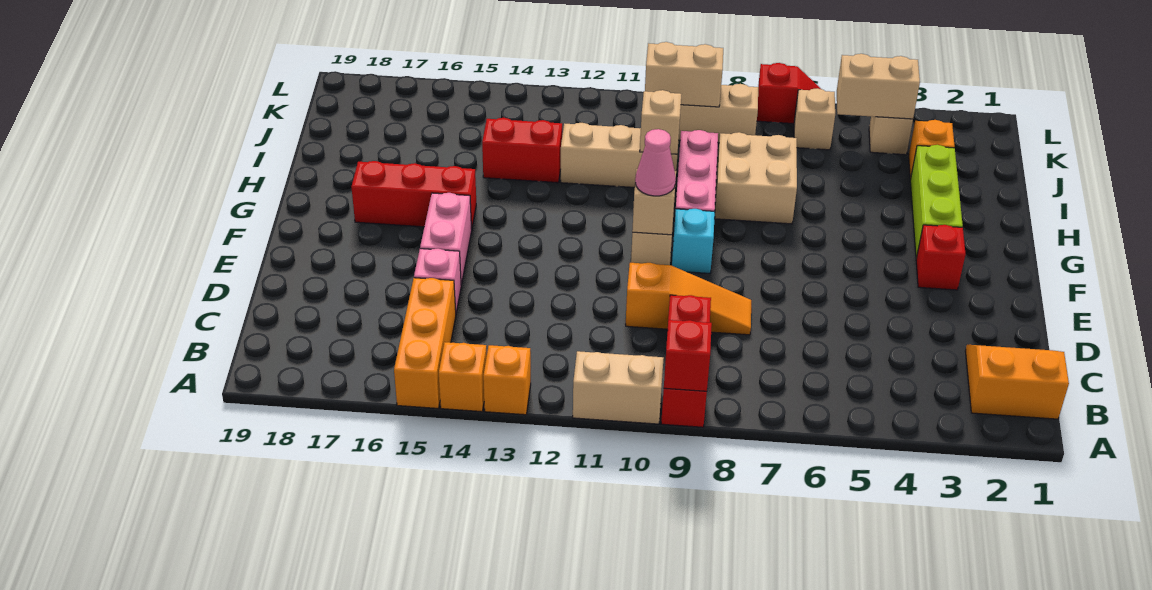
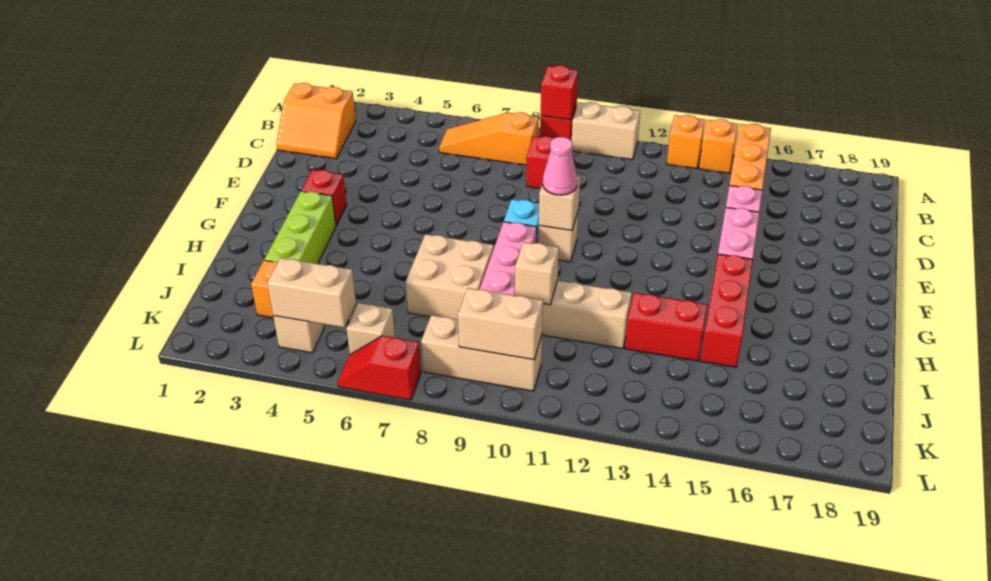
orange 1x3 slope [626,263,751,335] -> orange 1x3 slope moved to [439,112,539,165]
red 1x3 brick [351,161,476,229] -> red 1x3 brick turned to [700,254,753,367]

